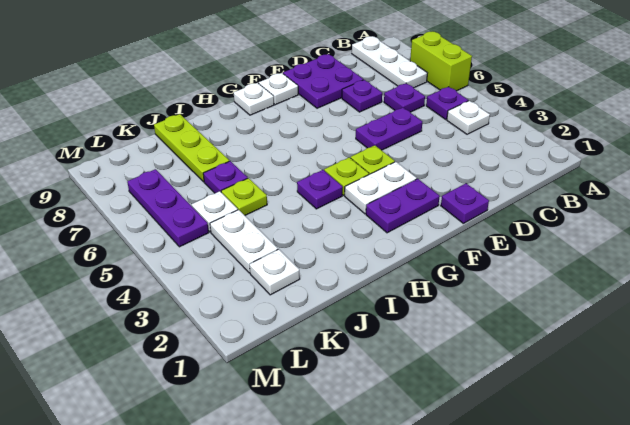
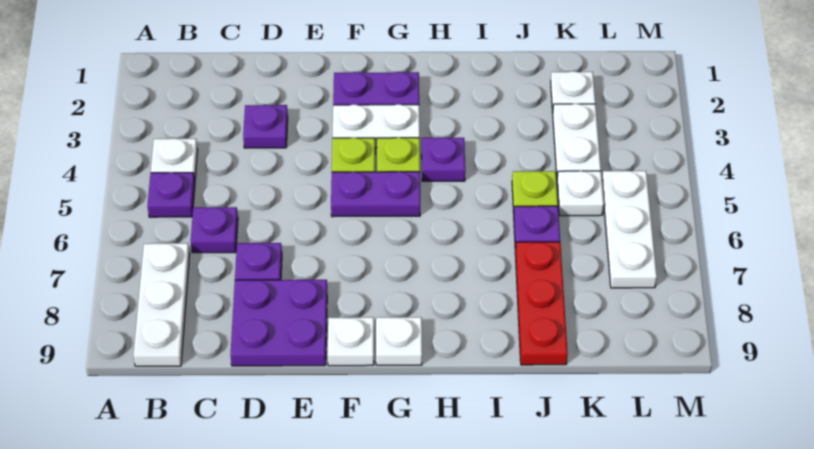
lime 1x2 brick [410,32,472,91] -> none
purple 1x2 plate [356,108,422,150] -> purple 1x2 plate moved to [331,172,420,217]
purple 1x1 plate [441,183,489,223] -> purple 1x1 plate moved to [243,105,288,148]
lime 1x3 plate [154,114,229,182] -> red 1x3 plate [515,242,568,365]
purple 1x3 plate [127,169,209,247] -> white 1x3 plate [602,171,657,288]

